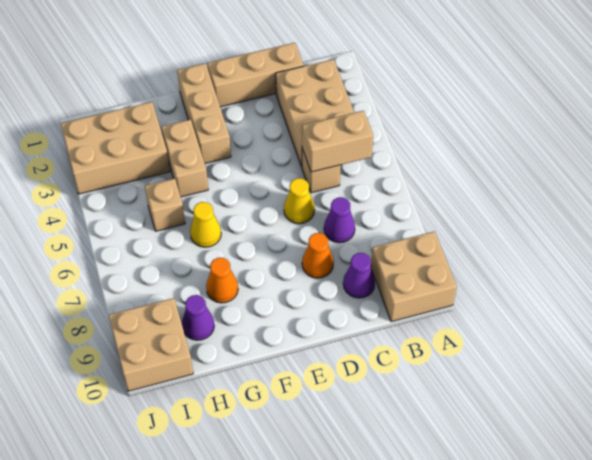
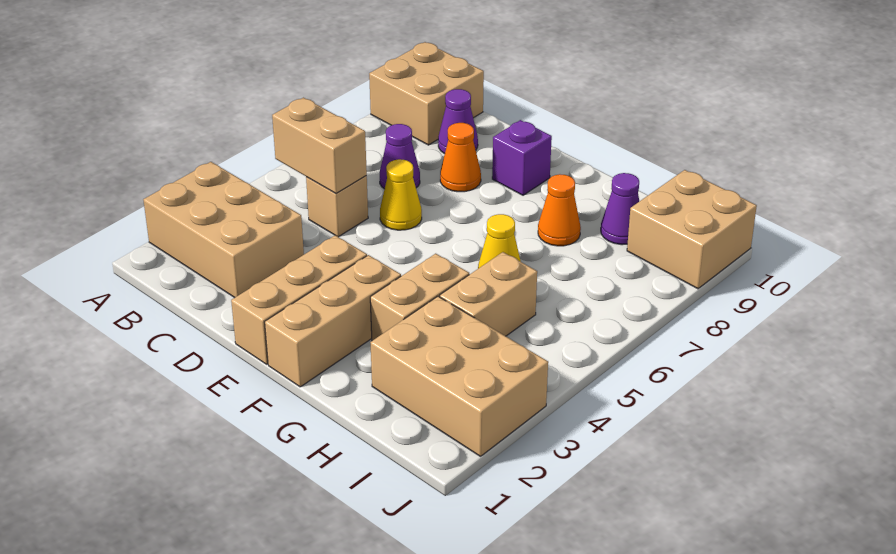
tan 2x3 brick [276,59,354,167] -> tan 2x3 brick turned to [143,162,304,298]
tan 1x3 brick [207,43,304,107] -> tan 1x3 brick turned to [231,235,367,364]
none -> purple 1x1 brick [492,120,552,195]
tan 1x1 brick [145,179,185,231] -> tan 1x2 brick [440,252,537,336]

